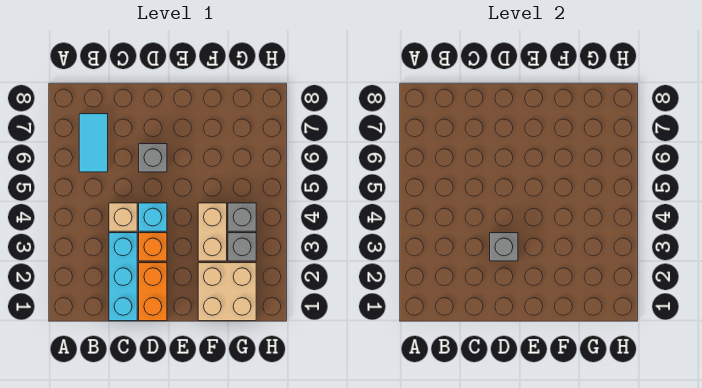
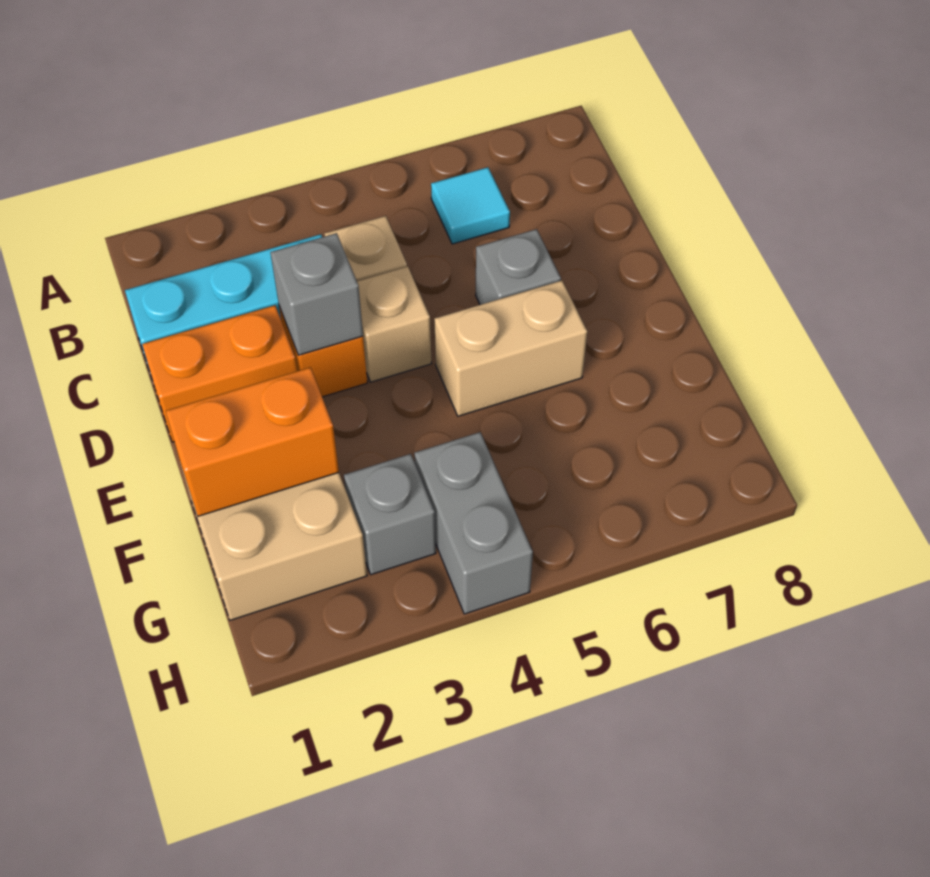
cyan 1x2 tile [79,114,108,172] -> cyan 1x1 tile [431,167,510,244]
cyan 1x1 brick [139,203,167,231] -> tan 1x1 brick [357,267,432,382]
none -> orange 1x2 brick [166,367,339,516]
tan 1x2 brick [198,203,227,261] -> tan 1x2 brick moved to [434,281,587,416]
grey 1x1 brick [228,203,256,231] -> grey 1x2 brick [414,432,533,614]

